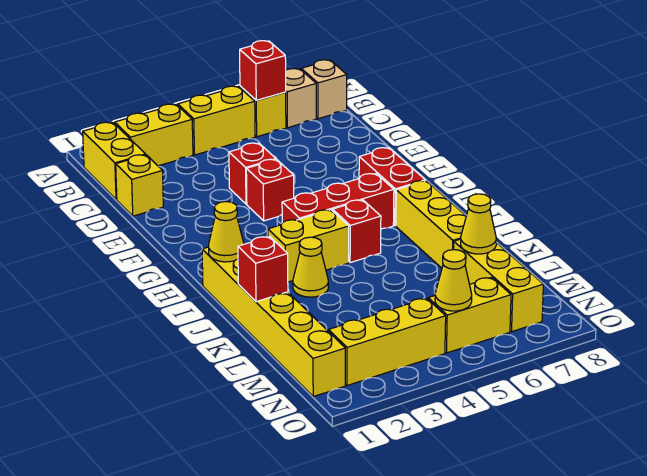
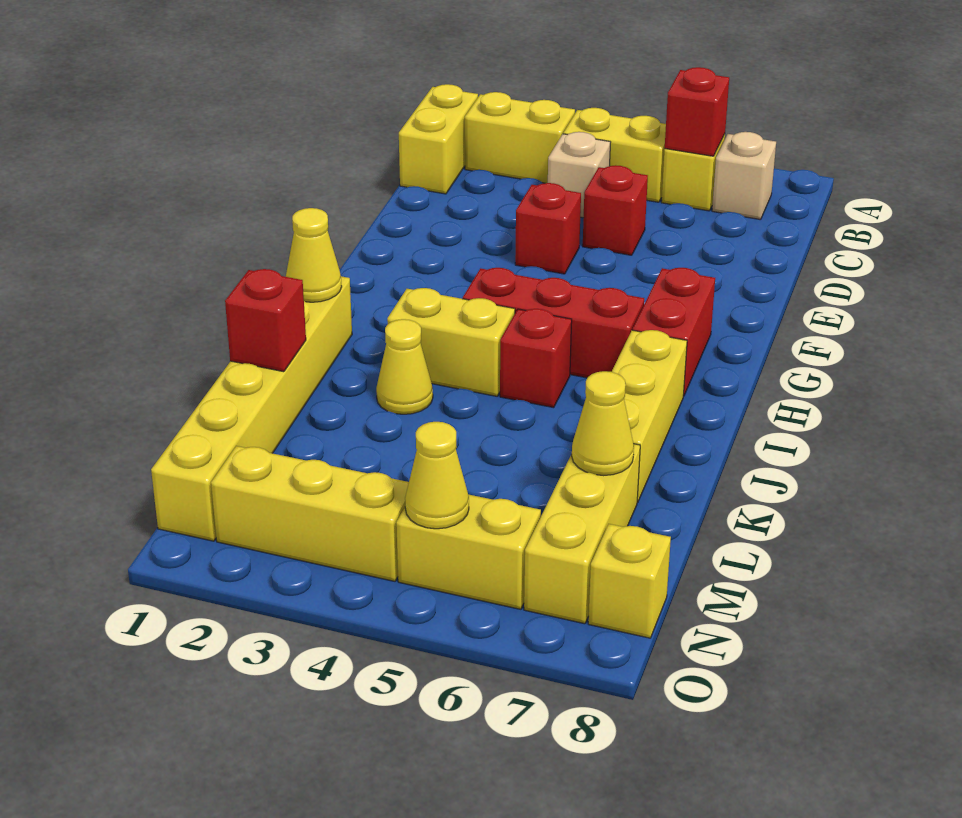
tan 1x1 brick [301,60,347,119] -> tan 1x1 brick moved to [548,132,611,218]
yellow 1x1 brick [116,155,163,216] -> yellow 1x1 brick moved to [588,524,671,638]
red 1x1 brick [246,159,294,221] -> red 1x1 brick moved to [583,165,648,255]

